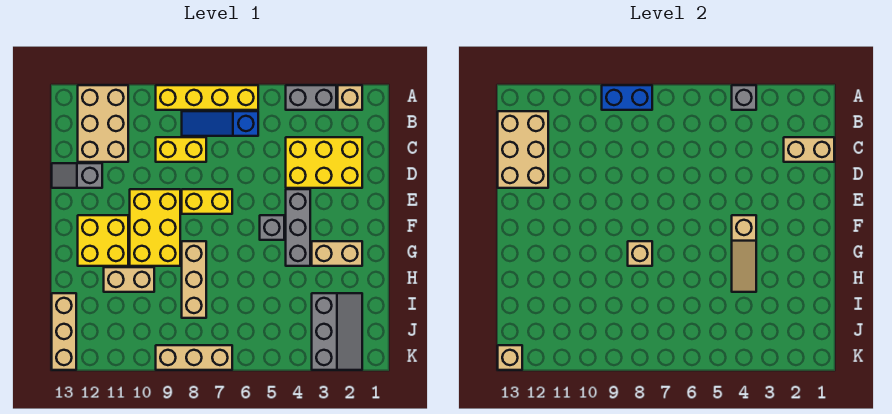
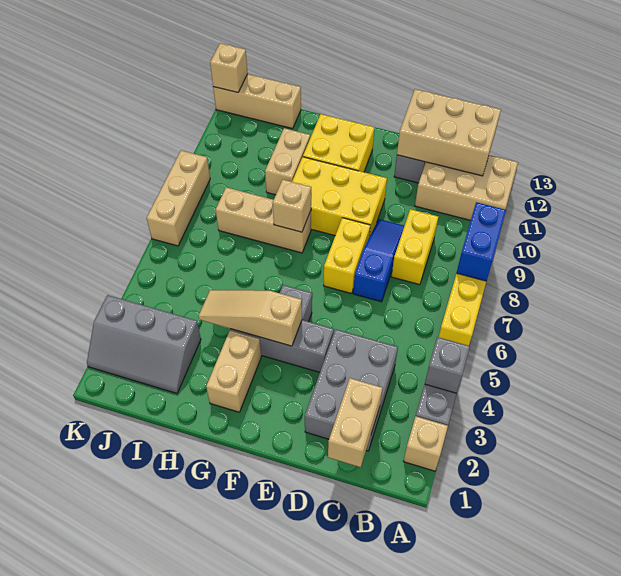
blue 1x3 slope [182,111,258,136] -> blue 1x3 slope moved to [353,219,404,302]
yellow 2x3 brick [286,137,362,188] -> grey 2x3 brick [305,329,398,451]

